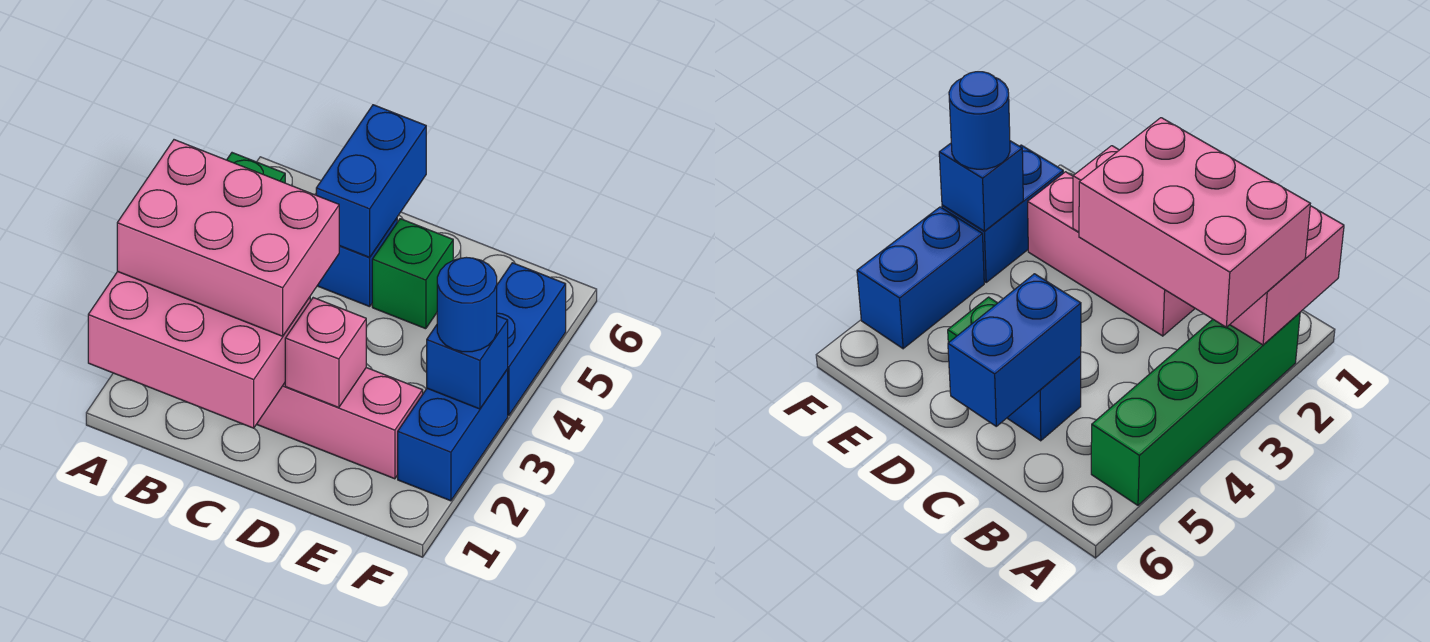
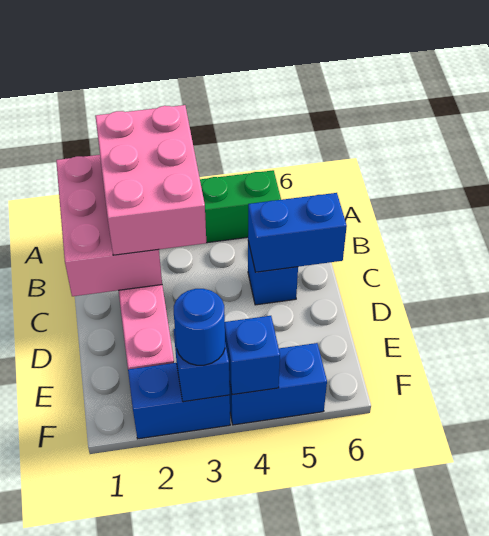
pink 1x1 brick [285,298,366,408] -> none
green 1x1 brick [372,219,453,329] -> none
none -> blue 1x1 brick [225,316,280,395]

